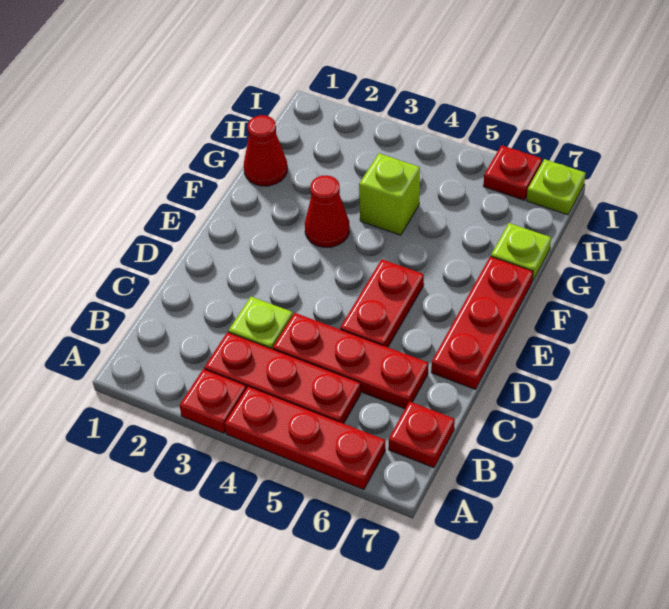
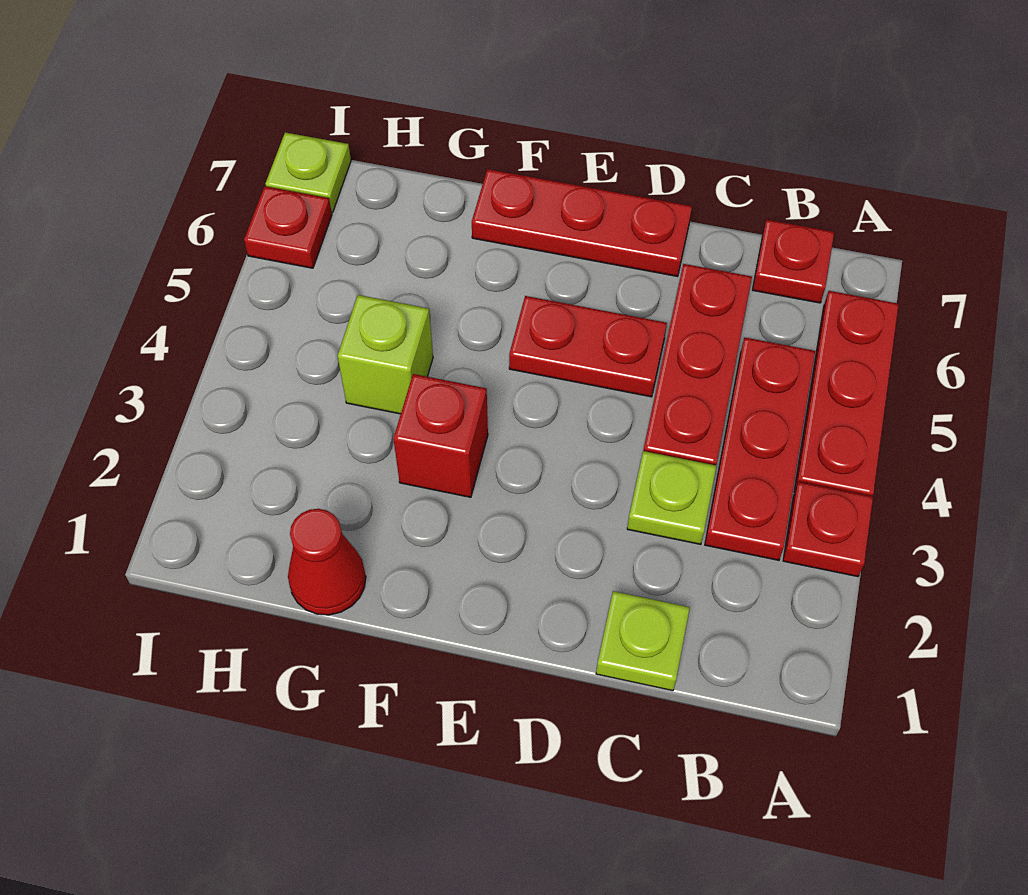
red 1x1 cone [305,175,350,247] -> red 1x1 brick [393,374,488,497]
lime 1x1 plate [491,223,551,281] -> lime 1x1 plate moved to [596,591,690,691]

